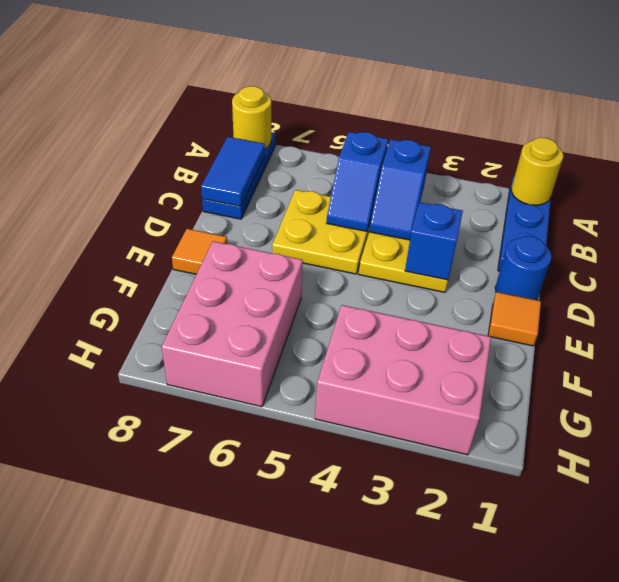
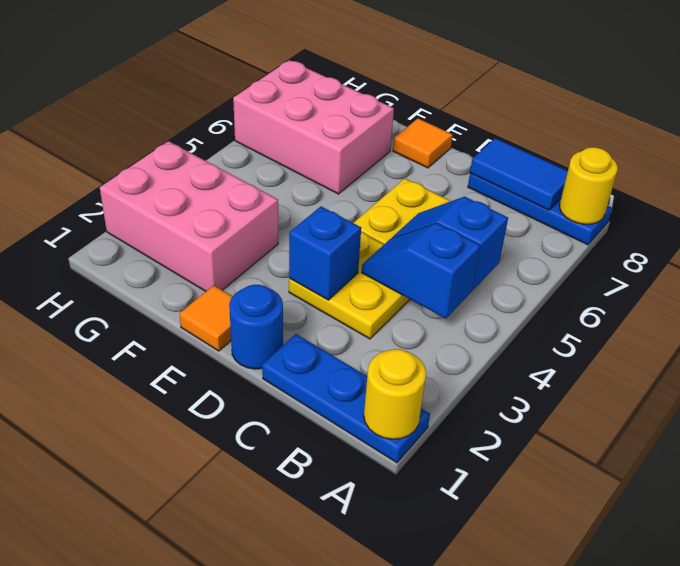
pink 2x3 brick [315,305,491,455] -> pink 2x3 brick turned to [100,141,278,291]

